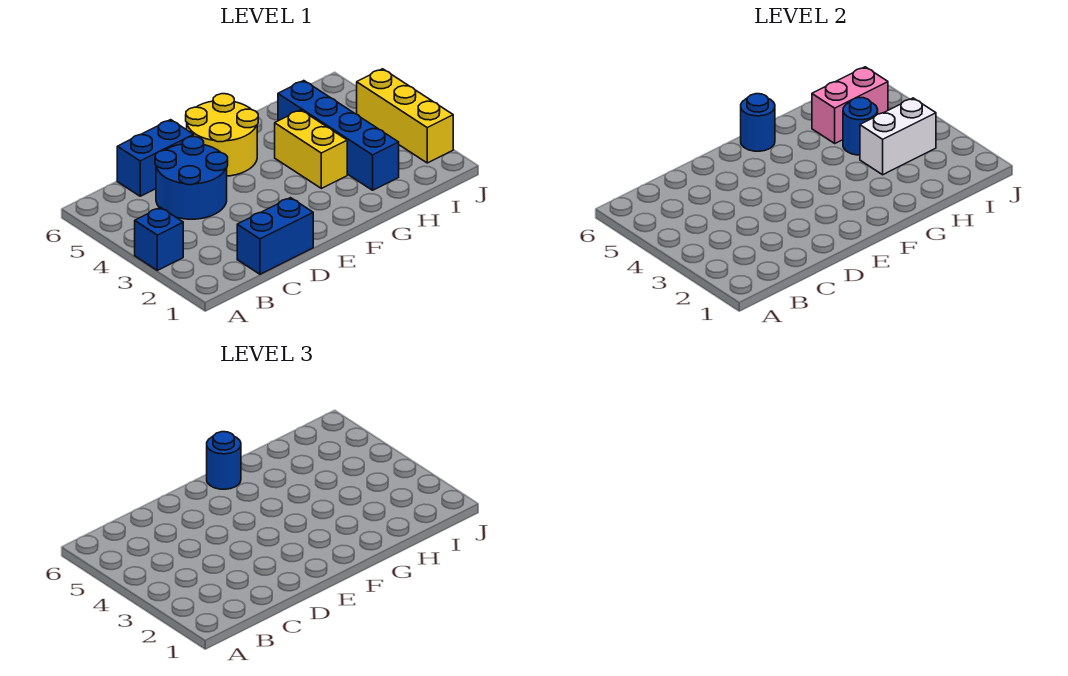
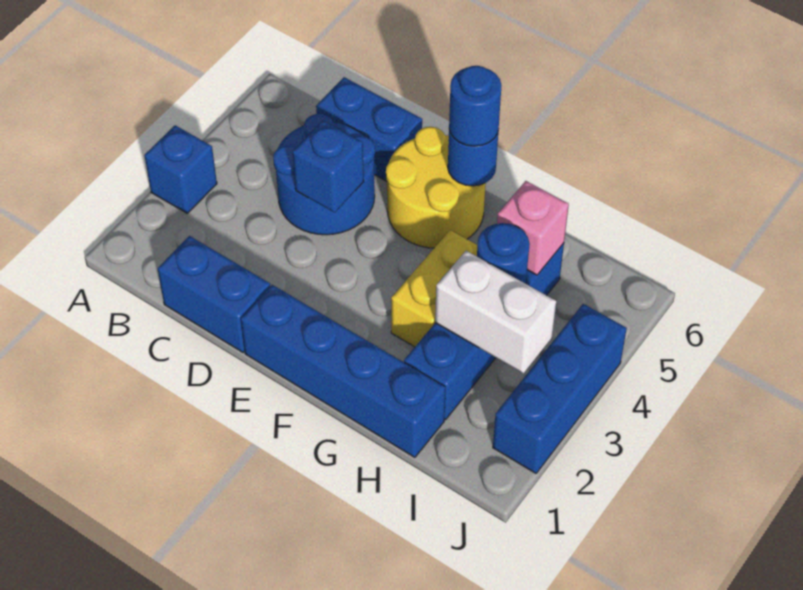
none -> blue 1x1 brick [293,120,364,213]
none -> blue 1x4 brick [241,285,446,457]
pink 1x2 brick [812,67,888,143] -> pink 1x1 brick [497,181,569,275]
yellow 1x3 brick [357,69,453,163] -> blue 1x3 brick [493,304,627,473]

